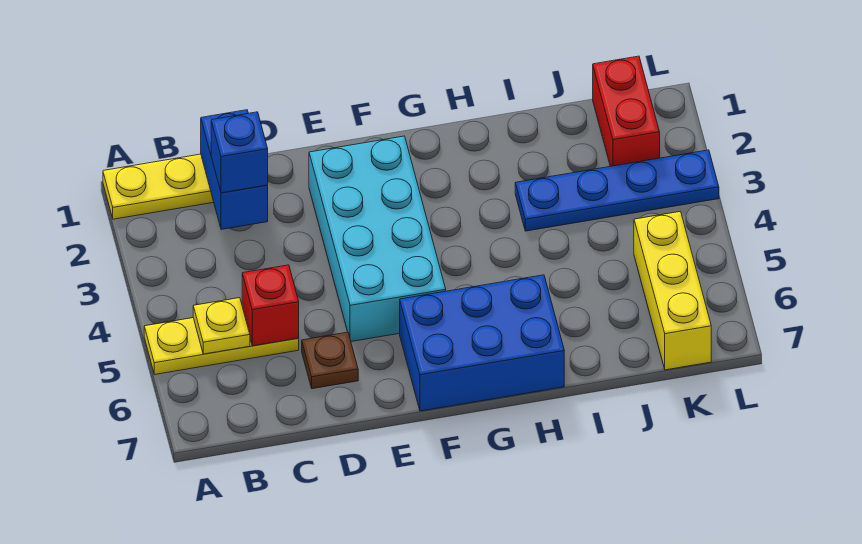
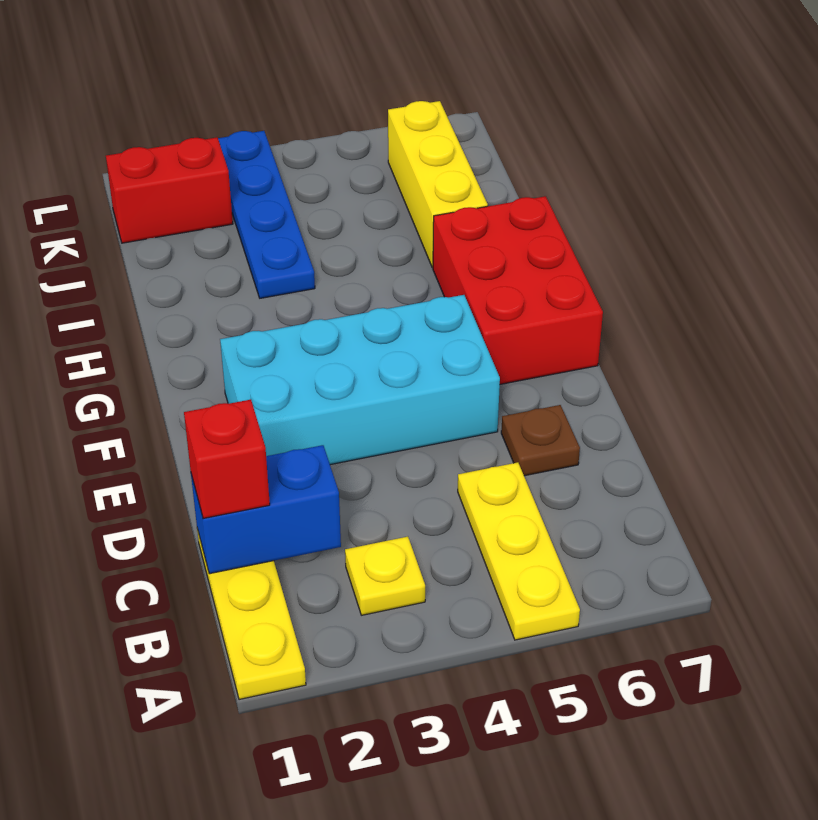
yellow 1x1 plate [193,298,250,354] -> yellow 1x1 plate moved to [345,537,425,615]
blue 1x1 brick [211,112,268,193] -> none
red 1x1 brick [242,265,299,346] -> red 1x1 brick moved to [184,399,270,519]
blue 2x3 brick [400,275,564,411] -> red 2x3 brick [433,196,603,384]
yellow 1x3 brick [634,211,711,370] -> yellow 1x3 brick turned to [388,101,488,268]

